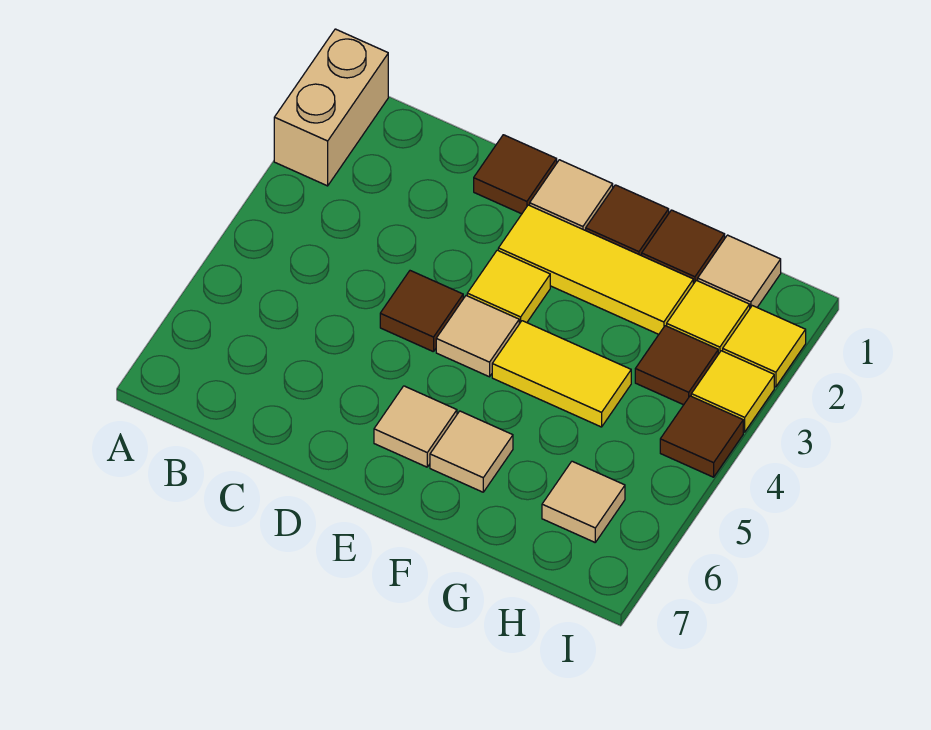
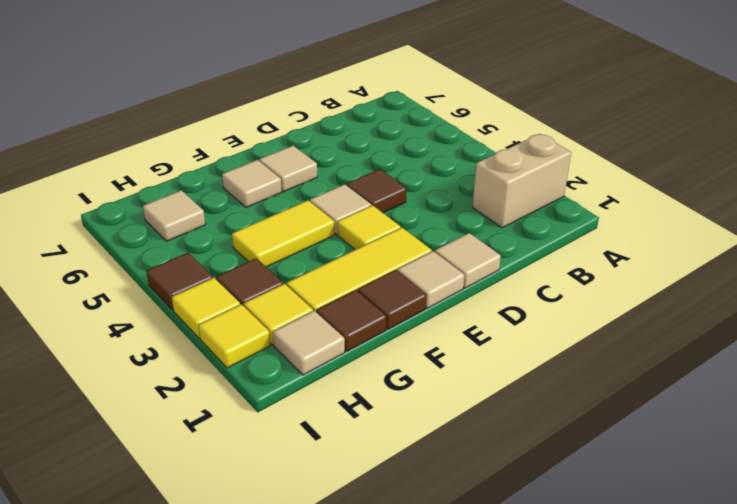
tan 1x2 brick [274,29,388,186] -> tan 1x2 brick turned to [472,134,571,228]
brown 1x1 tile [474,135,557,214] -> tan 1x1 tile [435,233,501,288]

